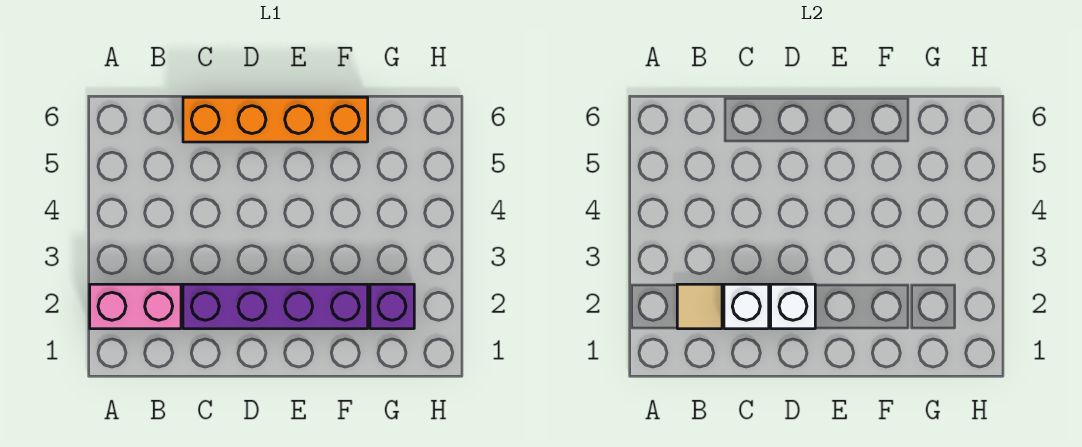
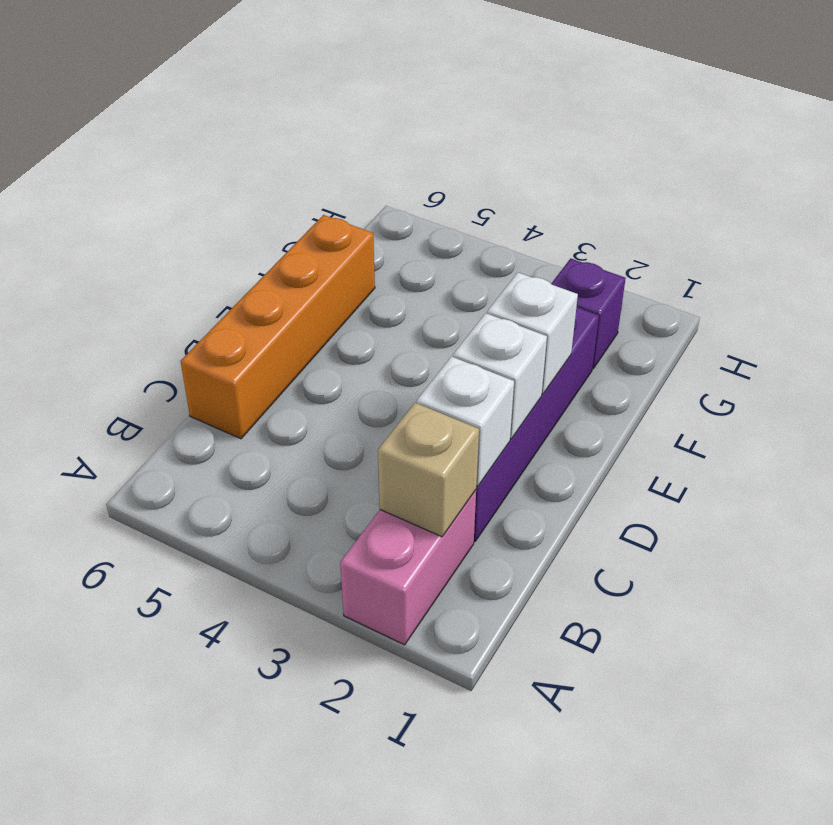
tan 1x1 tile [677,284,722,329] -> tan 1x1 brick [378,403,479,537]
none -> white 1x1 brick [487,273,578,394]

